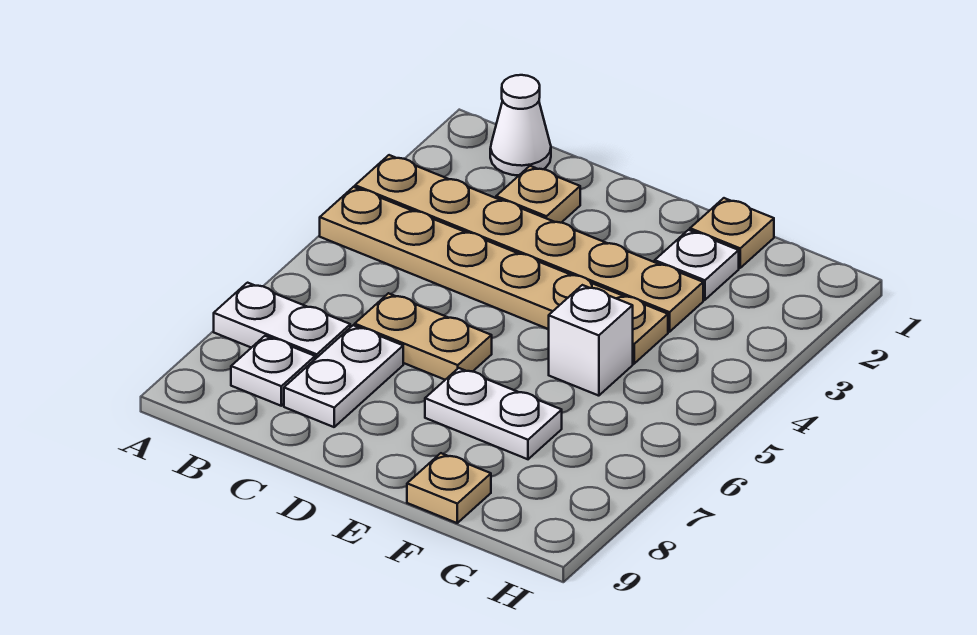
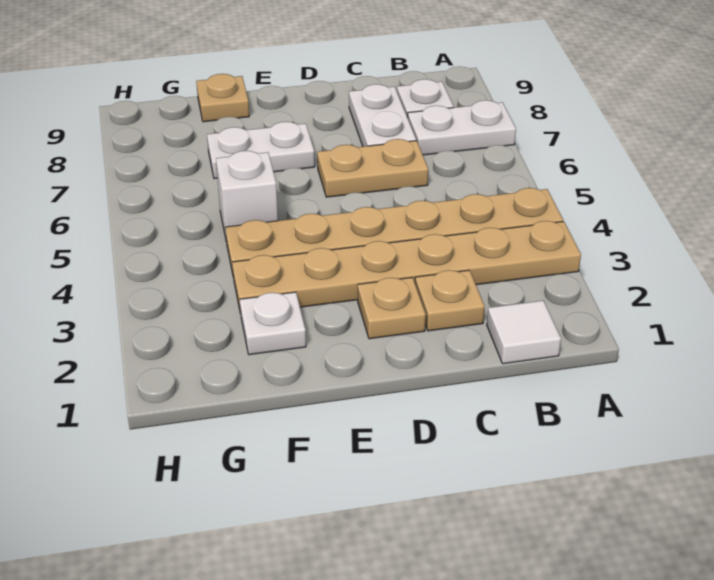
white 1x1 cone [490,75,551,175] -> white 1x1 tile [487,301,561,364]
tan 1x1 plate [690,198,774,268] -> tan 1x1 plate moved to [358,277,426,339]

